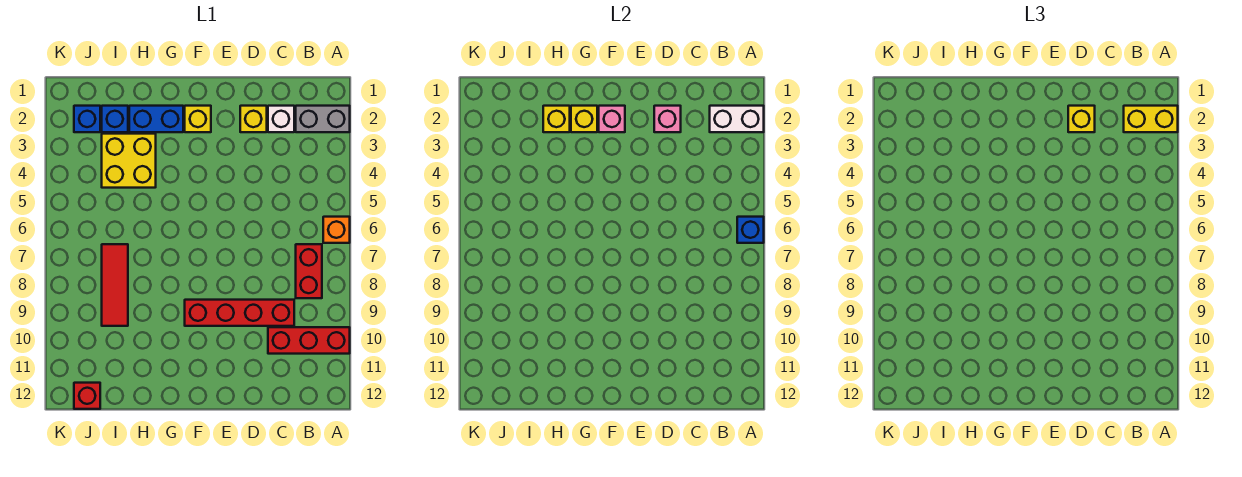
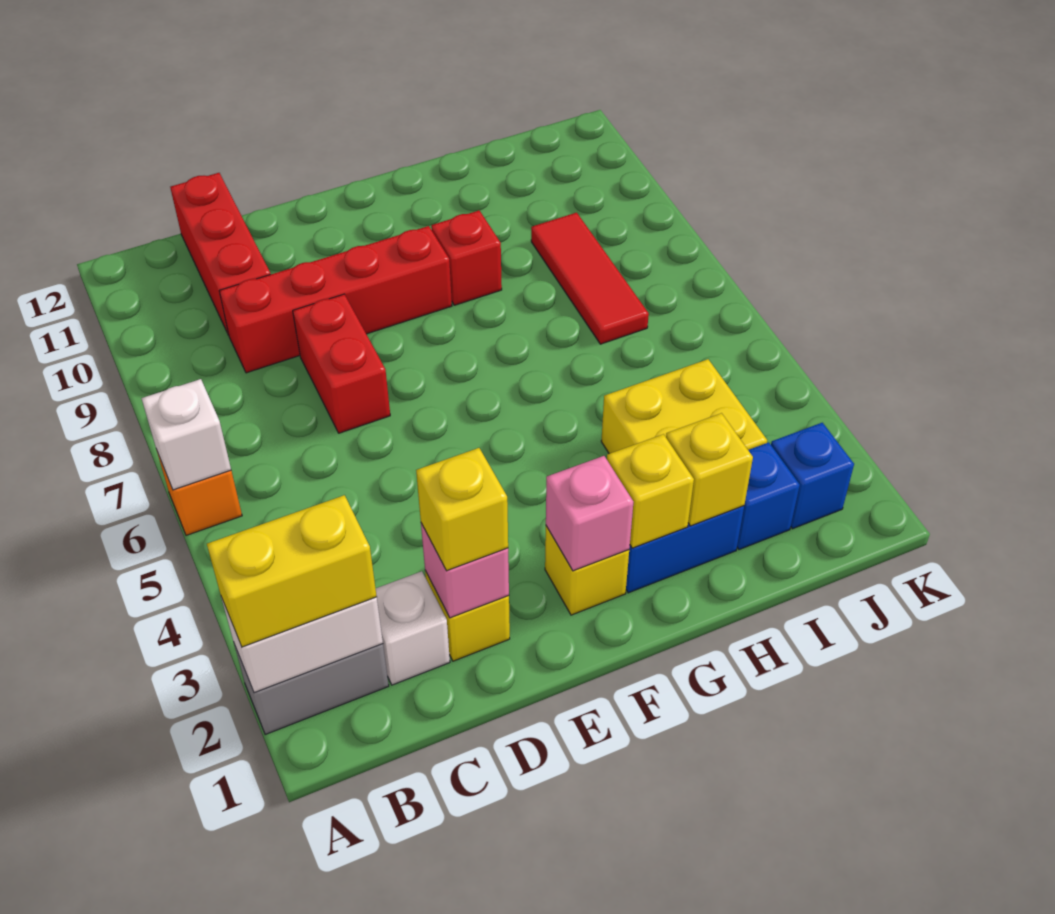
blue 1x1 brick [737,217,764,243] -> white 1x1 brick [141,379,231,490]
red 1x3 brick [268,327,350,354] -> red 1x3 brick turned to [170,173,271,335]
red 1x2 brick [296,244,322,298] -> red 1x2 brick moved to [293,294,390,433]
red 1x1 brick [74,383,100,409] -> red 1x1 brick moved to [431,210,502,305]

